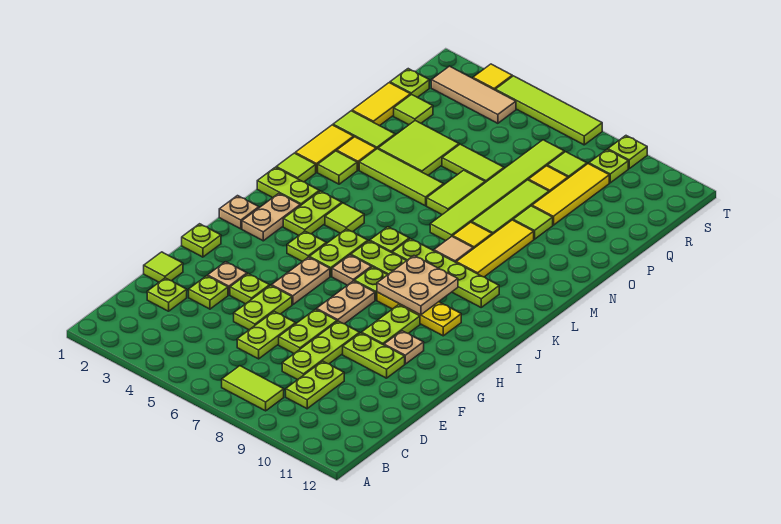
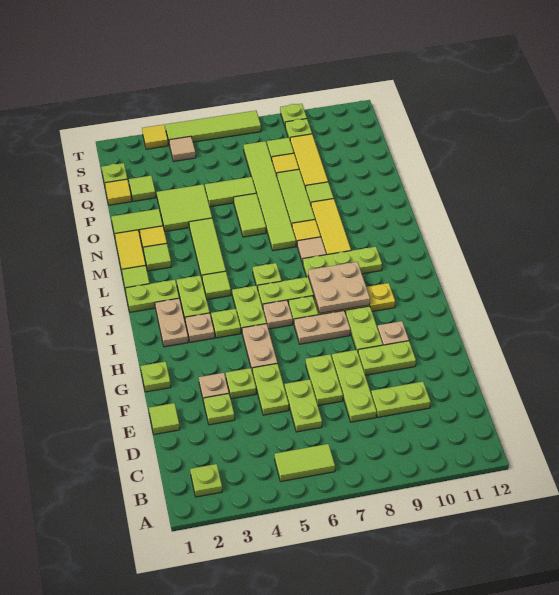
lime 1x2 tile [222,366,284,411] -> lime 1x2 tile moved to [275,444,335,482]
lime 1x2 plate [286,361,344,409] -> lime 1x2 plate turned to [371,382,430,417]
lime 1x1 plate [147,278,187,311] -> lime 1x1 plate moved to [190,464,222,497]
tan 1x2 plate [317,281,375,324] -> tan 1x2 plate turned to [294,311,350,344]
tan 1x1 plate [219,196,259,229] -> tan 1x1 plate moved to [185,313,215,342]
lime 1x4 plate [392,239,499,307] -> lime 1x3 plate [303,247,382,277]
lime 1x3 tile [359,149,444,206] -> lime 1x3 tile turned to [189,218,226,278]
yellow 1x2 tile [352,83,410,126] -> yellow 1x1 tile [105,179,132,205]
tan 1x3 tile [431,66,516,123] -> tan 1x1 tile [169,136,196,161]

